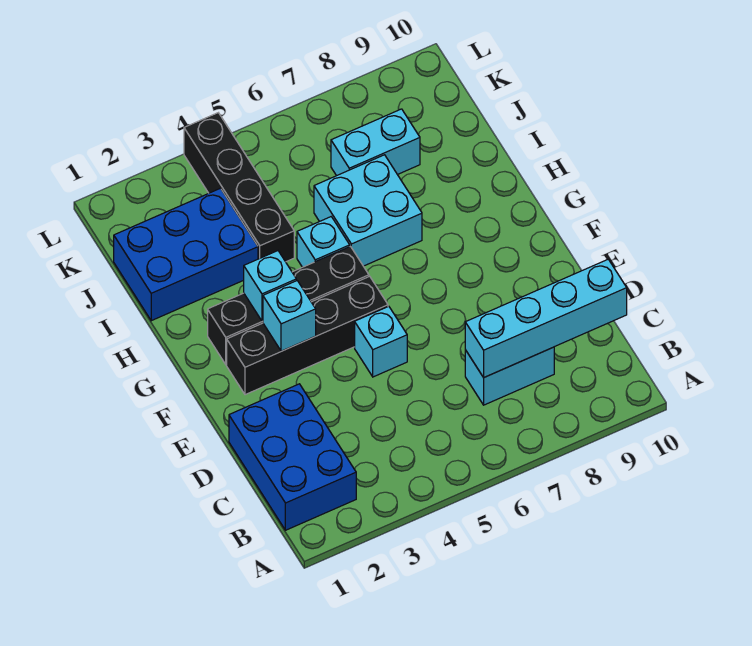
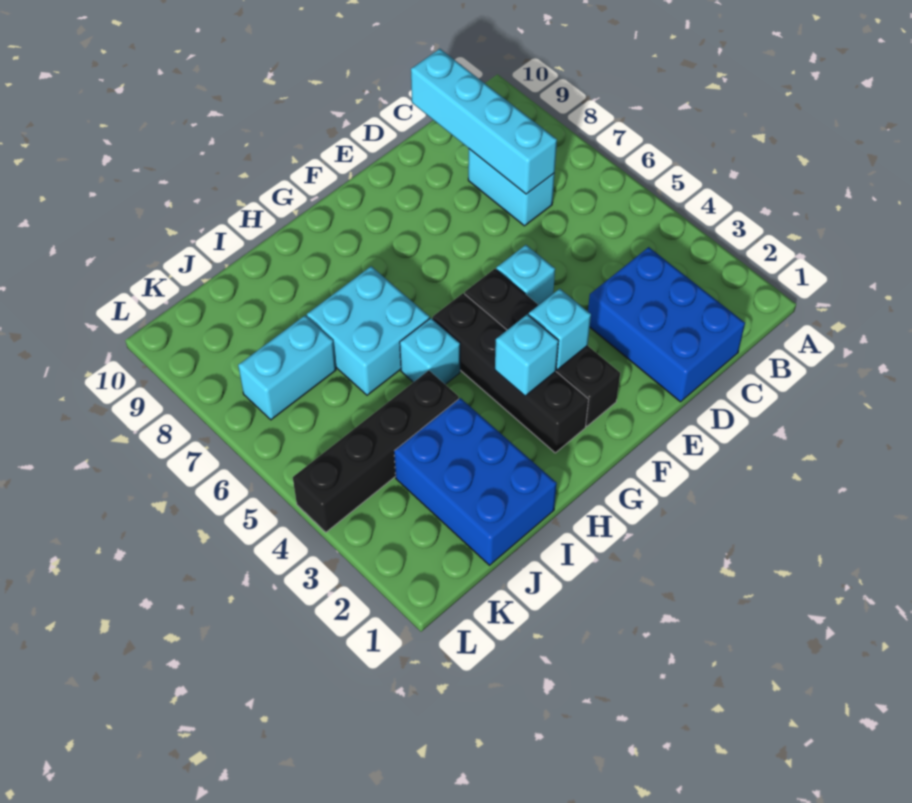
blue 2x3 brick [229,384,356,530] -> blue 2x3 brick turned to [588,247,745,402]
cyan 1x2 brick [331,109,420,176] -> cyan 1x2 brick turned to [238,316,336,420]

